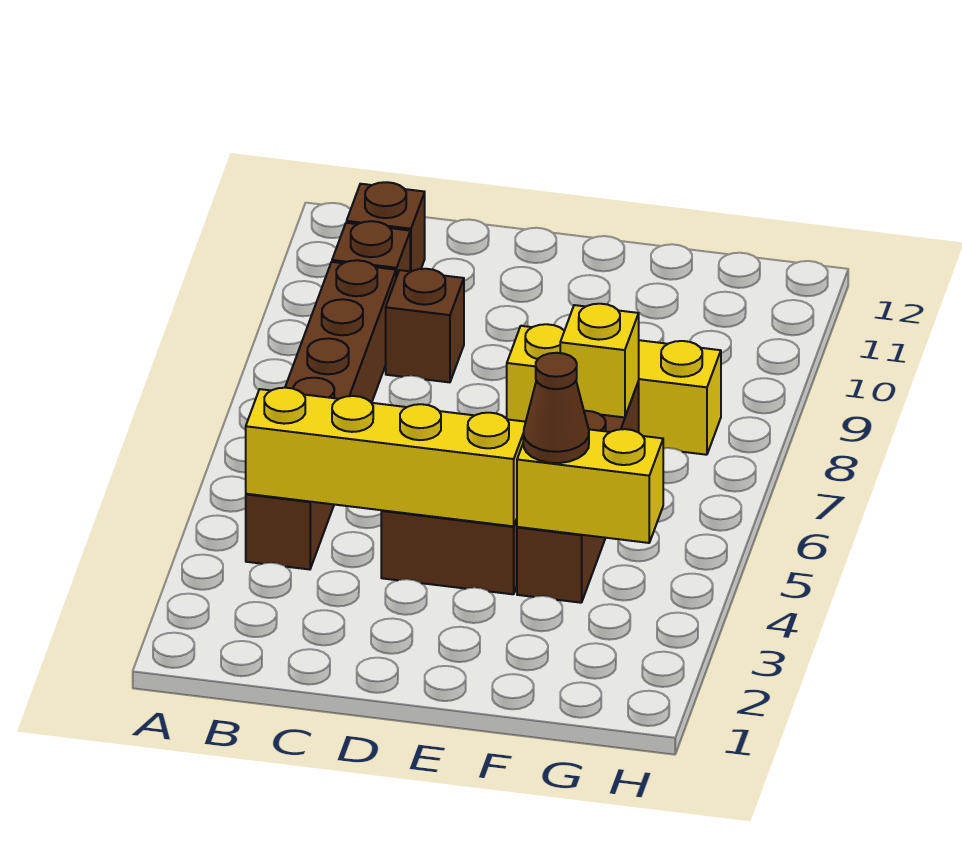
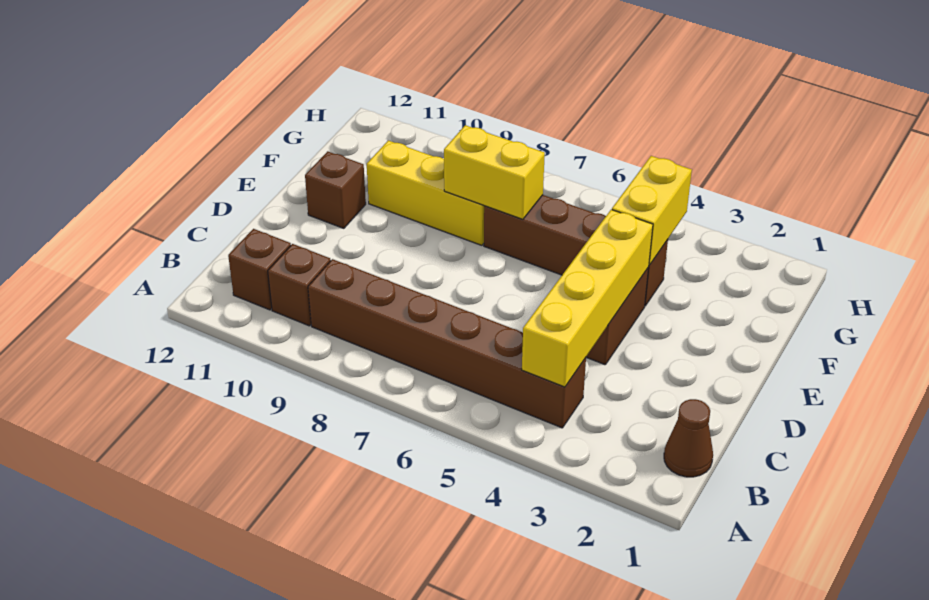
brown 1x1 brick [386,269,464,382] -> brown 1x1 brick moved to [305,151,366,228]
yellow 1x3 brick [507,324,721,455] -> yellow 1x3 brick turned to [367,140,484,245]
brown 1x1 cone [523,353,589,463] -> brown 1x1 cone moved to [664,399,713,477]
yellow 1x1 brick [560,304,639,417] -> yellow 1x2 brick [444,125,545,220]

